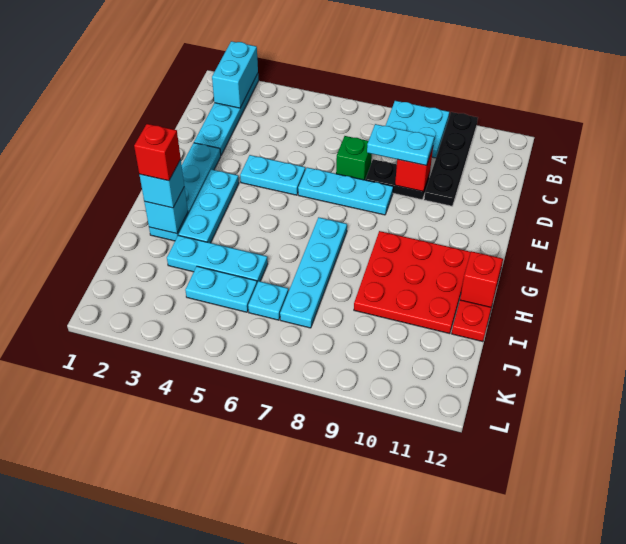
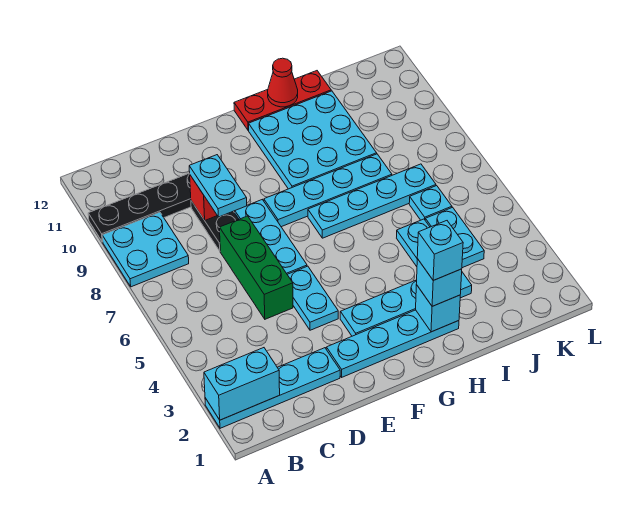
green 1x1 brick [336,136,372,180] -> green 1x3 brick [220,216,293,319]
none -> cyan 1x4 plate [264,154,392,227]
red 3x3 plate [354,231,471,334] -> cyan 3x3 plate [249,91,377,189]
red 1x1 brick [134,124,181,181] -> cyan 1x1 brick [417,221,463,280]
red 1x1 brick [460,251,502,307] -> red 1x1 cone [268,58,298,107]

